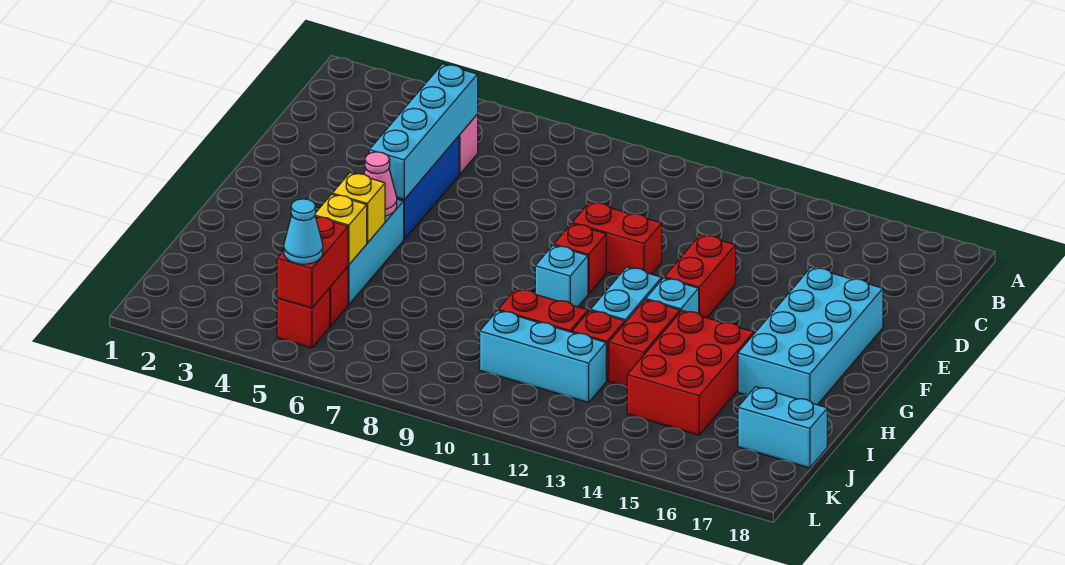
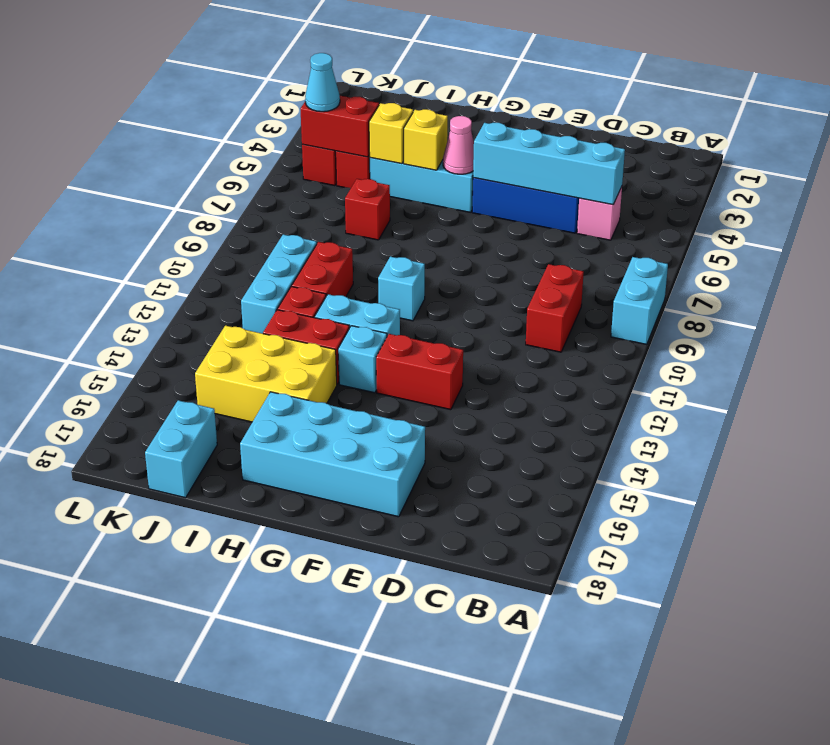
none -> cyan 1x2 brick [611,257,668,345]
red 1x2 brick [572,202,662,276] -> red 1x2 brick moved to [526,264,584,352]
red 1x1 brick [554,224,606,294] -> red 1x1 brick moved to [345,179,390,240]
red 2x3 brick [627,311,754,435] -> yellow 2x3 brick [195,326,337,422]

